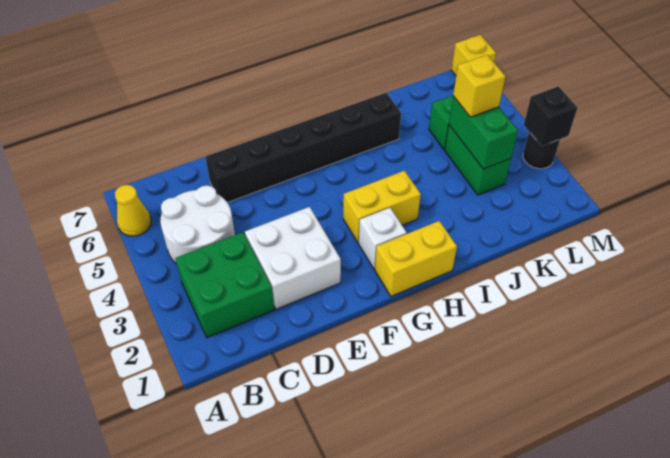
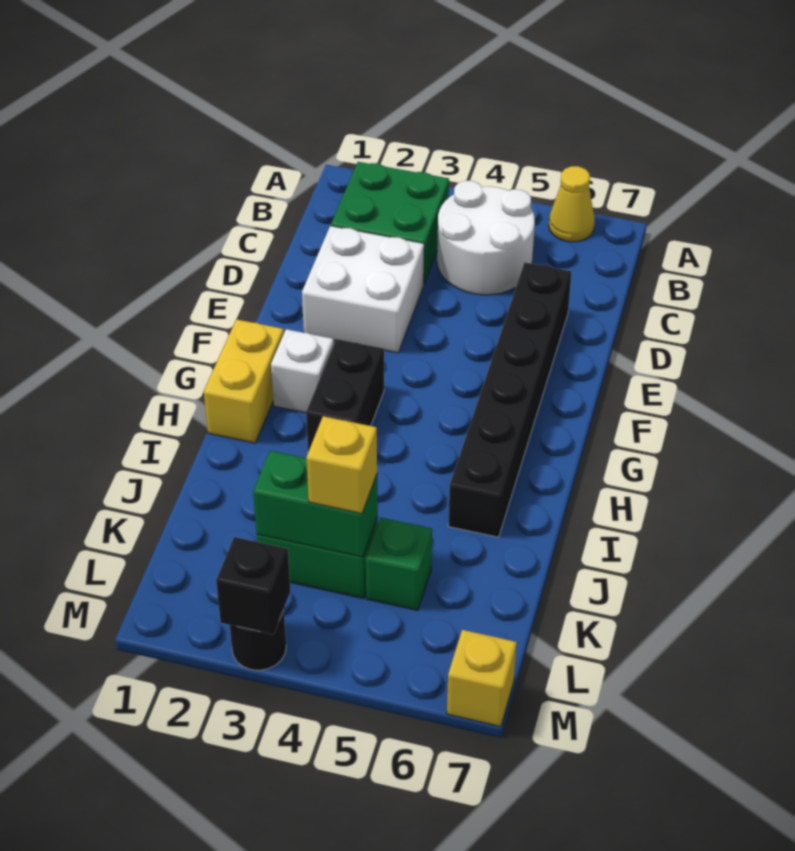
yellow 1x2 brick [343,171,421,243] -> black 1x2 brick [306,339,384,452]

